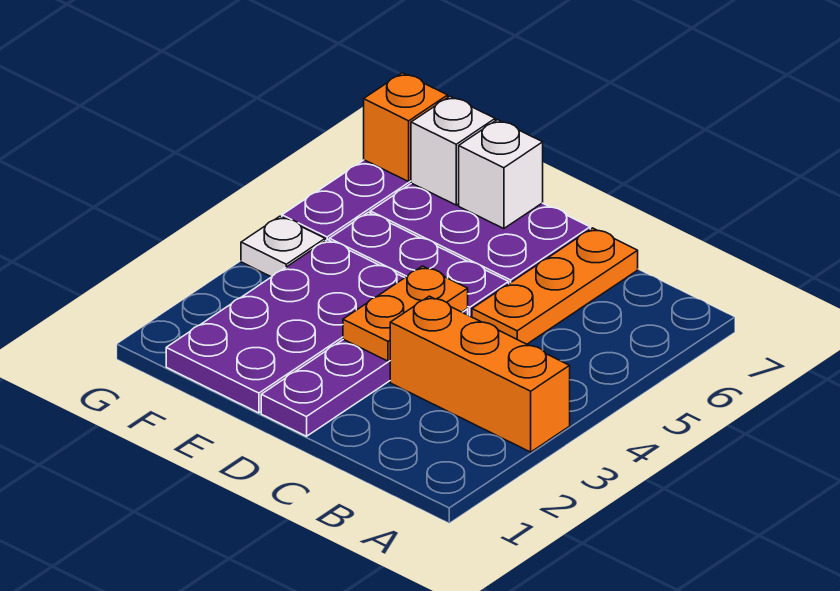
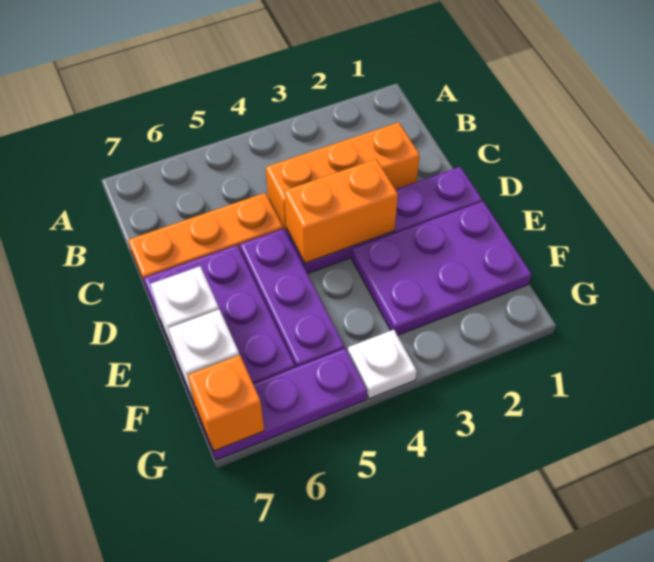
orange 1x3 brick [390,296,570,452] -> orange 1x3 brick turned to [266,122,420,233]
orange 1x2 plate [343,266,468,361] -> orange 1x2 brick [284,159,398,263]
purple 2x4 plate [166,240,404,413] -> purple 2x3 plate [352,201,532,335]

